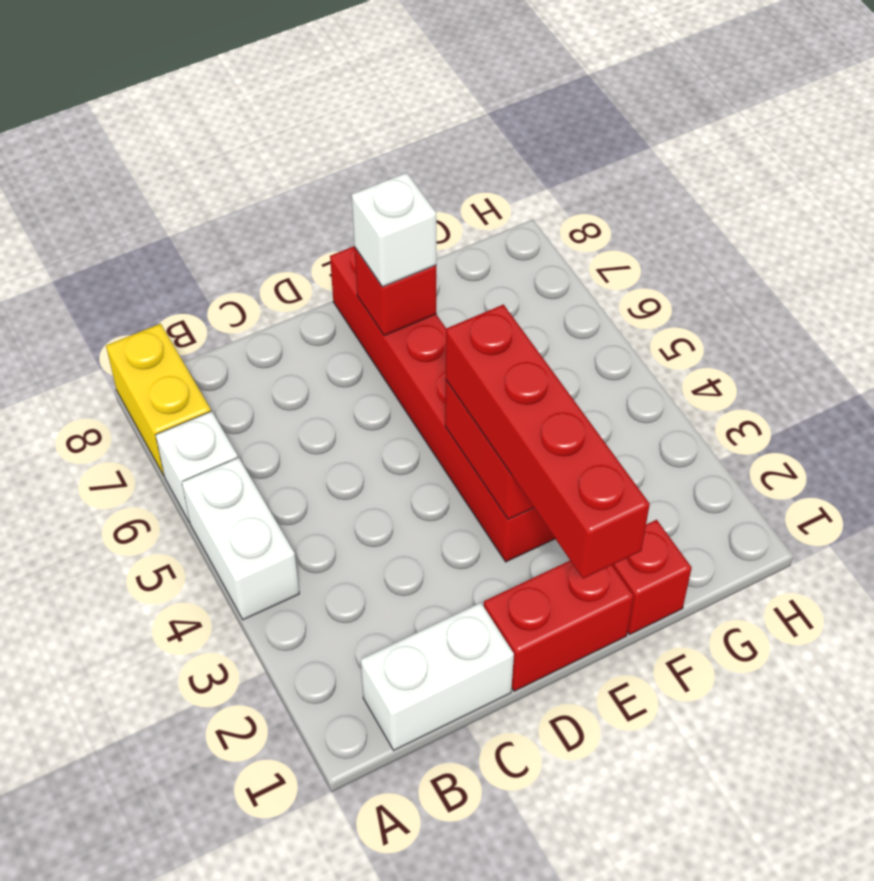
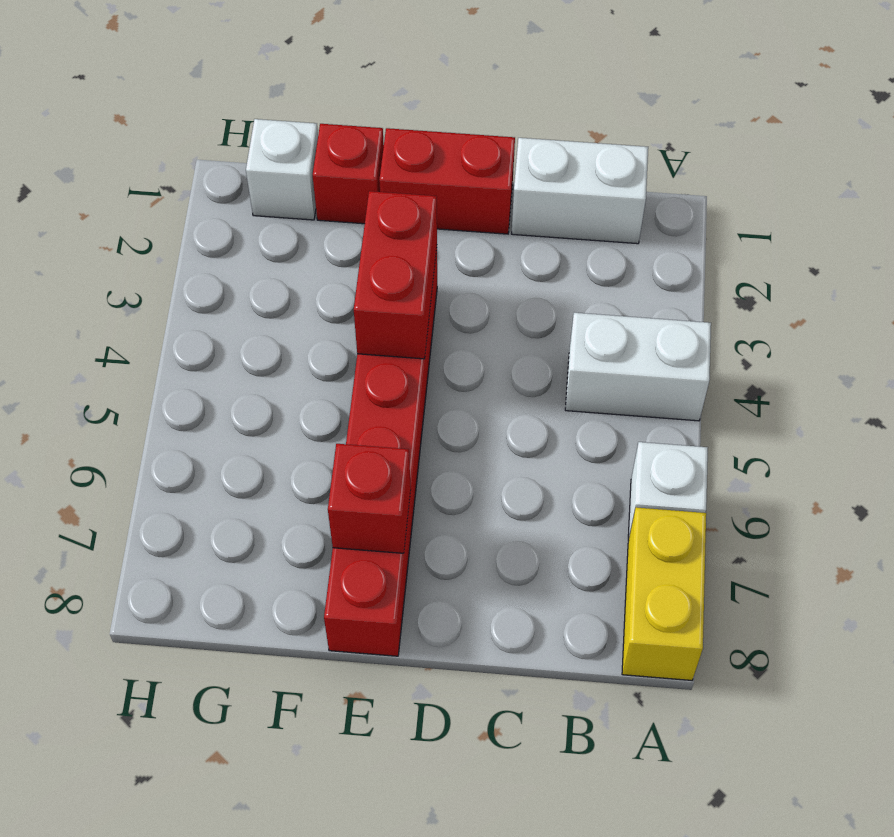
white 1x2 brick [182,457,299,620] -> white 1x2 brick turned to [565,313,711,421]
red 1x4 brick [446,305,650,579] -> none
white 1x1 brick [352,173,436,287] -> white 1x1 brick moved to [246,119,318,220]

